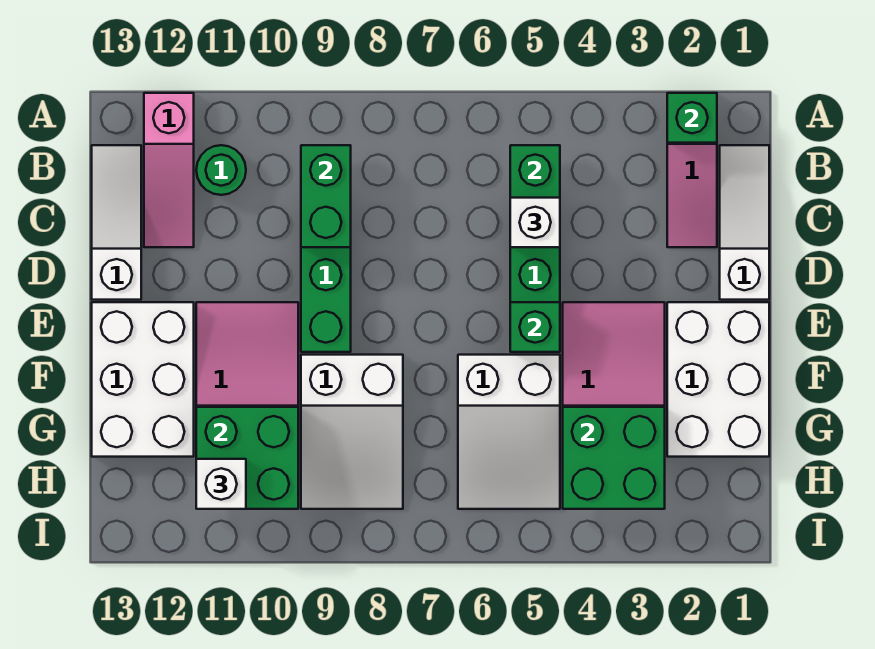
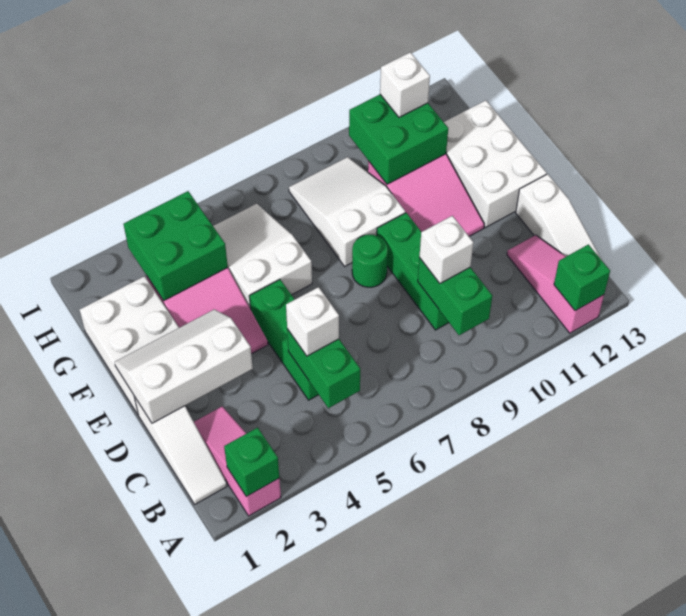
green 1x1 round brick [196,145,246,195] -> green 1x1 round brick moved to [352,235,388,287]
none -> white 1x1 brick [419,216,473,283]
none -> white 2x3 slope [115,309,253,423]
green 1x1 brick [510,302,560,352] -> green 1x1 brick moved to [554,244,610,311]

